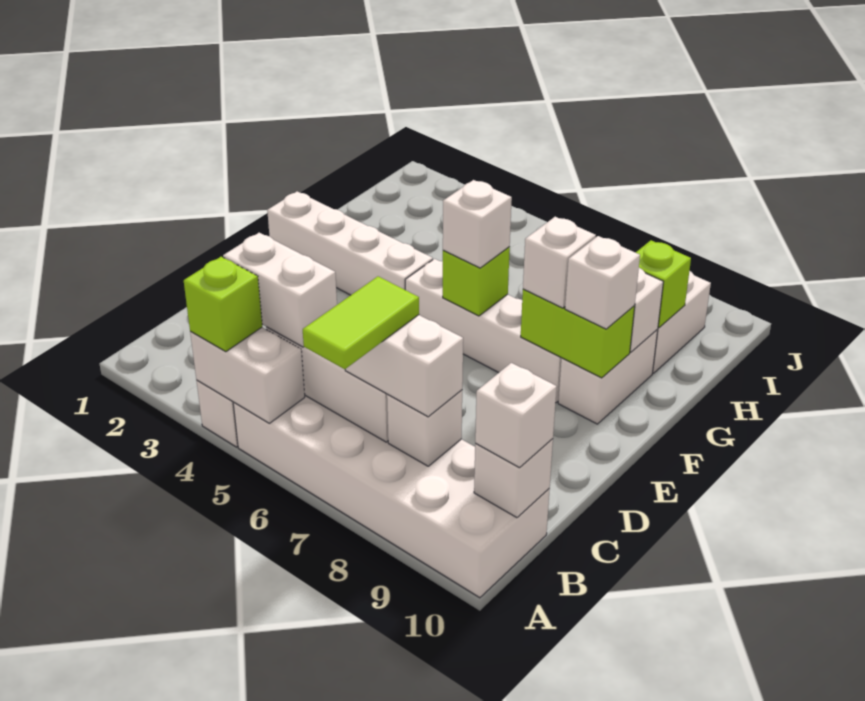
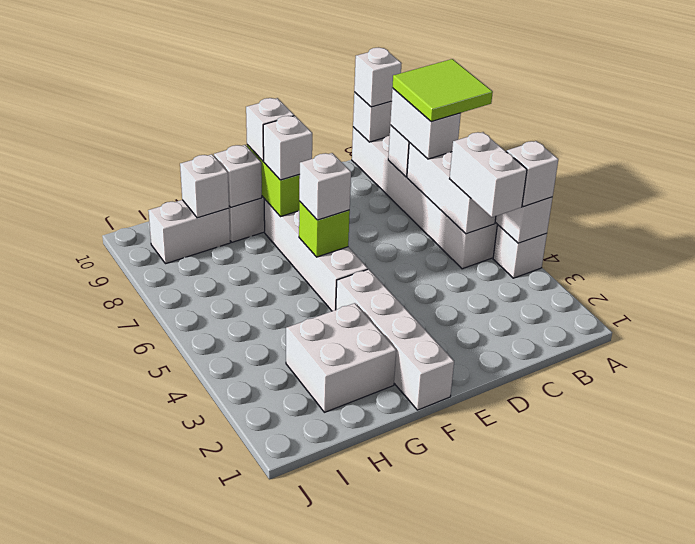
lime 1x1 brick [184,257,262,352] -> white 1x1 brick [507,141,558,207]
lime 1x2 tile [303,276,419,369] -> lime 2x2 tile [392,59,493,122]
none -> white 2x2 brick [286,303,396,412]
lime 1x1 brick [636,240,691,328] -> white 1x1 brick [180,154,229,218]

